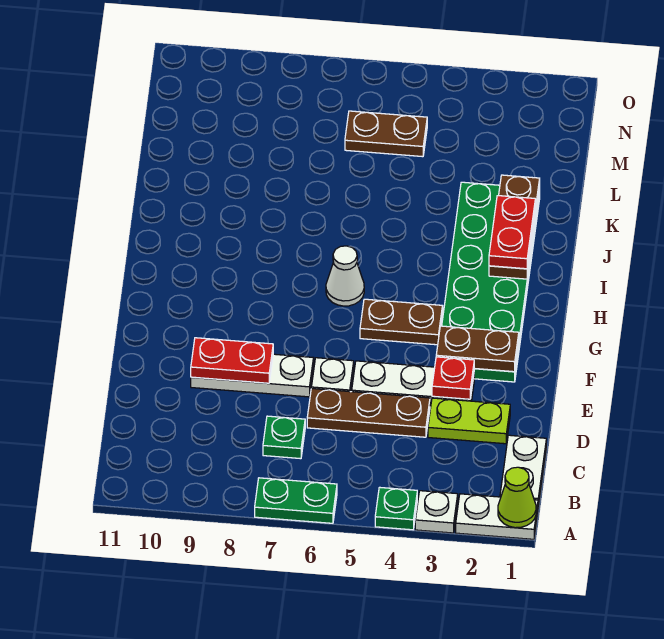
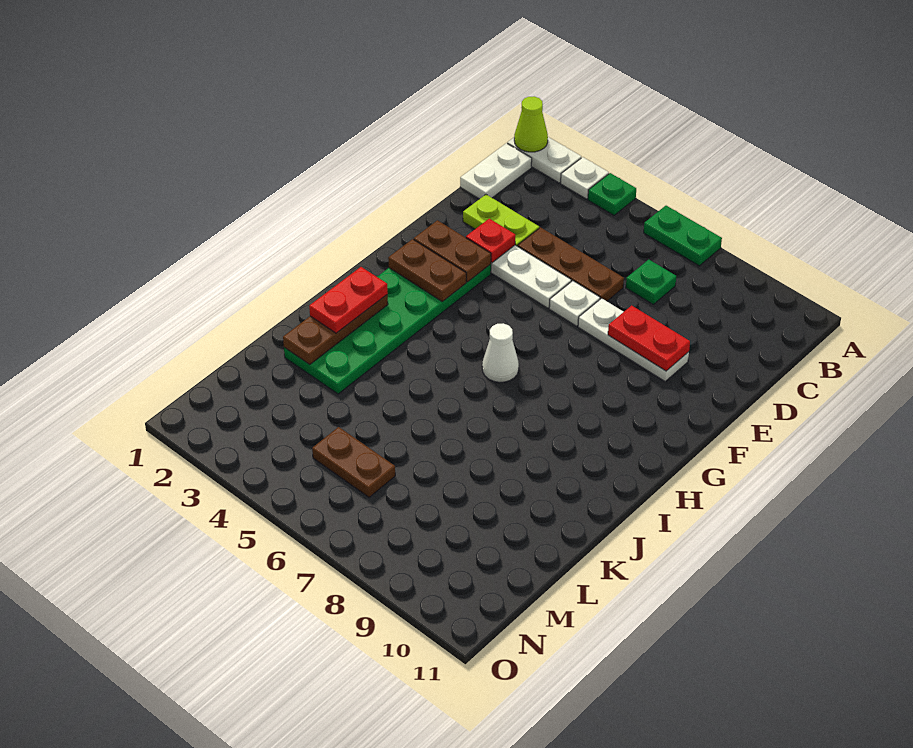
brown 1x2 plate [360,299,443,345] -> brown 1x2 plate moved to [388,239,466,302]

